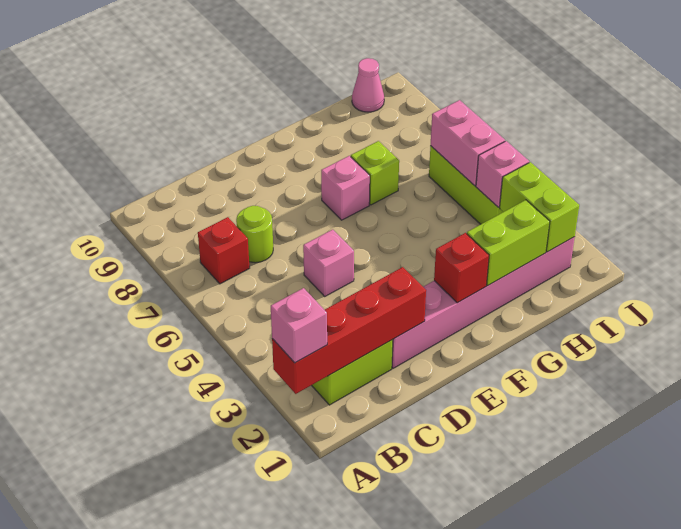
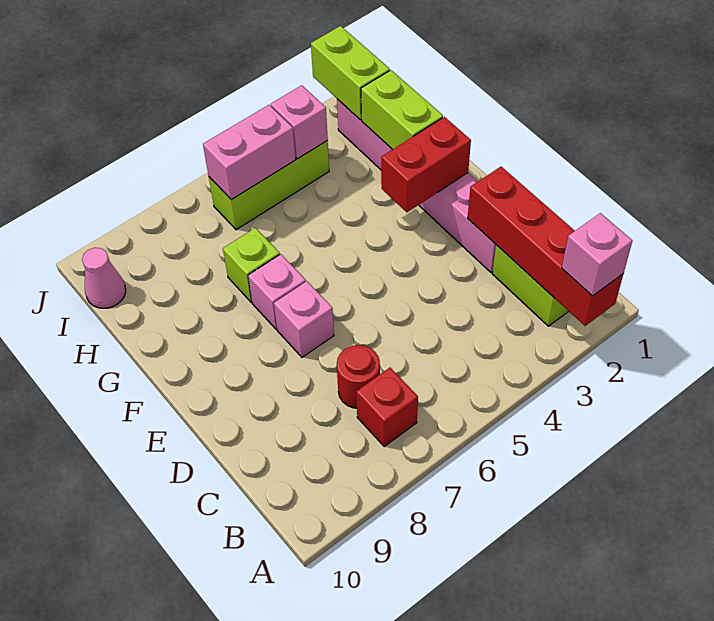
lime 1x1 round brick [236,206,273,263] -> red 1x1 round brick [337,345,380,408]
pink 1x1 brick [303,229,354,296] -> pink 1x1 brick moved to [274,281,334,357]
red 1x1 brick [434,233,489,303] -> red 1x2 brick [381,117,471,212]
lime 1x2 brick [500,162,579,252] -> lime 1x2 brick turned to [311,26,390,120]

